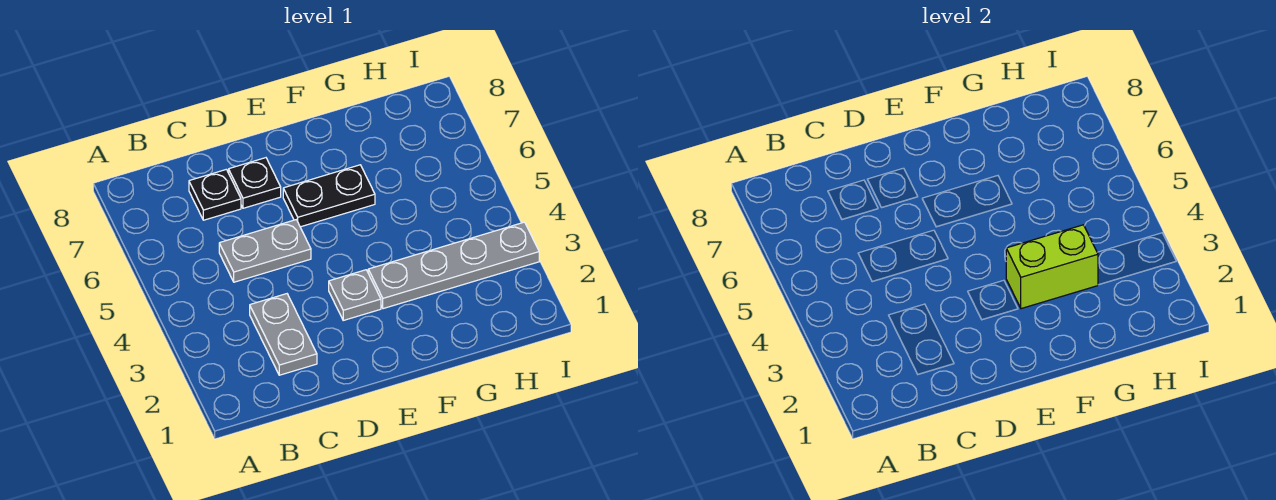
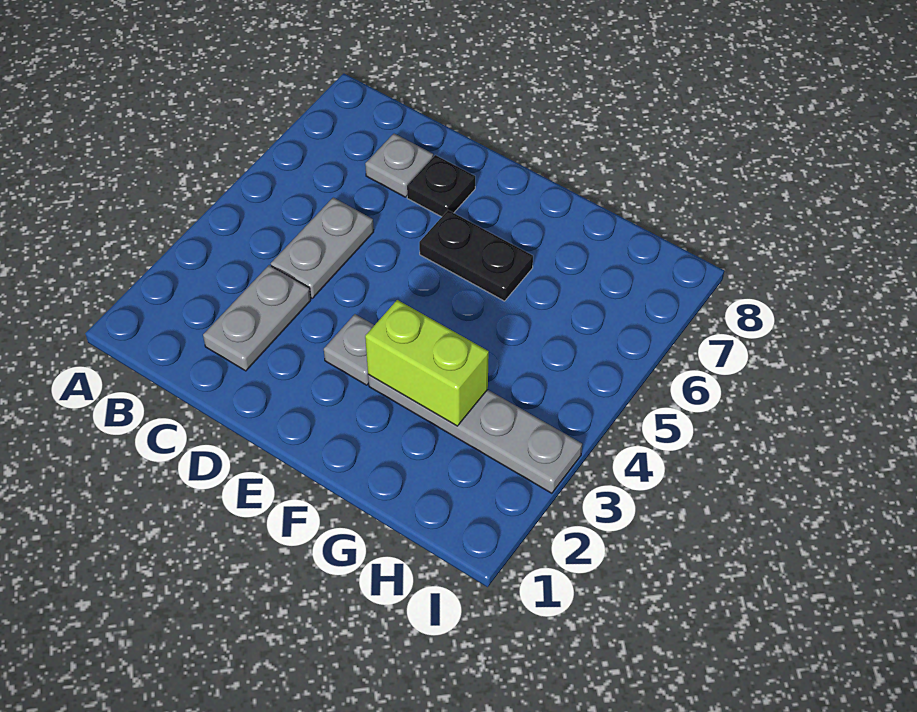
grey 1x2 plate [219,220,311,282] -> grey 1x2 plate turned to [271,198,374,298]
black 1x1 plate [189,169,241,220] -> grey 1x1 plate [365,134,433,197]

